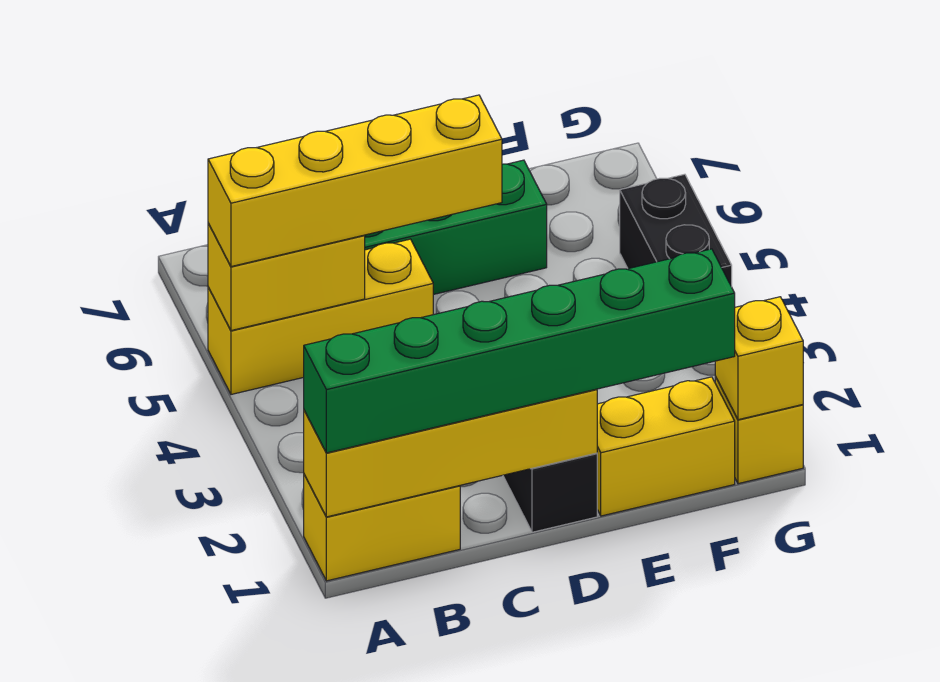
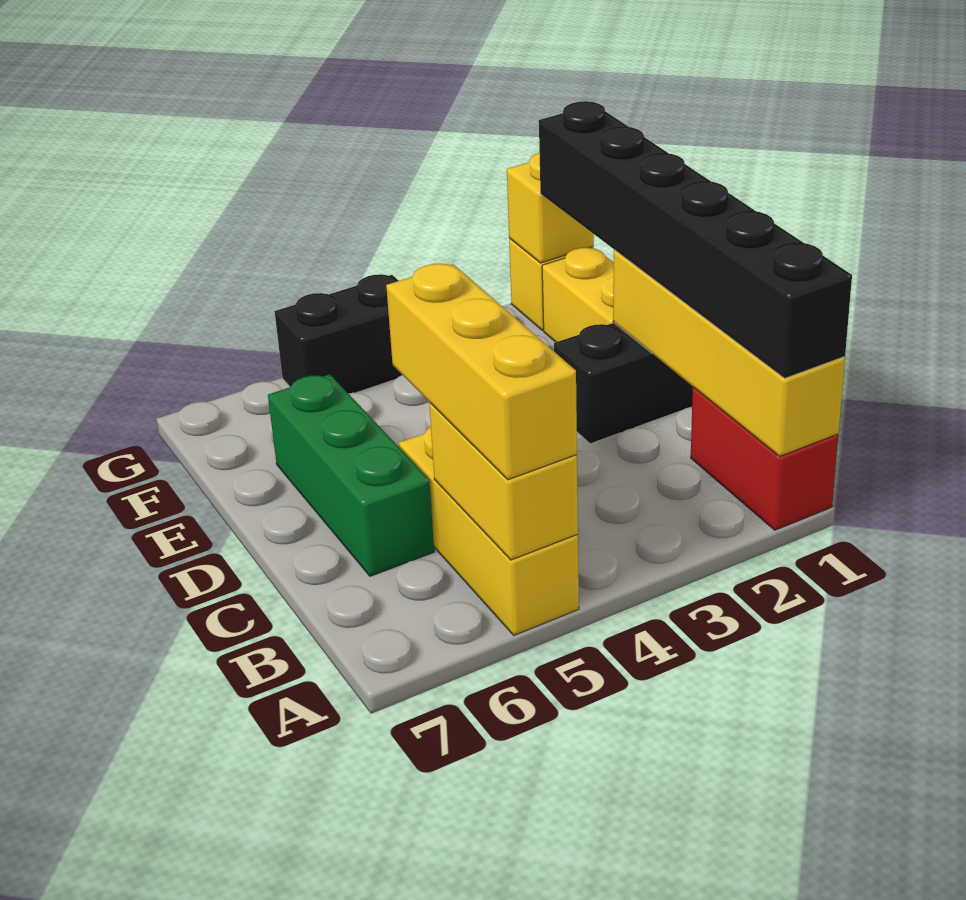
yellow 1x2 brick [304,475,460,581] -> red 1x2 brick [691,387,838,530]
green 1x6 brick [304,249,735,453] -> black 1x6 brick [539,101,852,378]
yellow 1x4 brick [208,95,502,267] -> yellow 1x3 brick [386,264,577,480]

